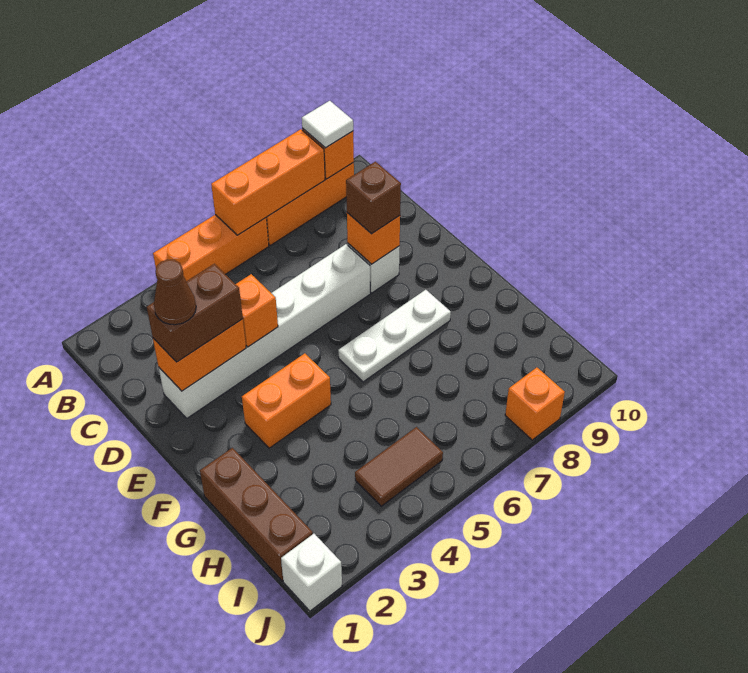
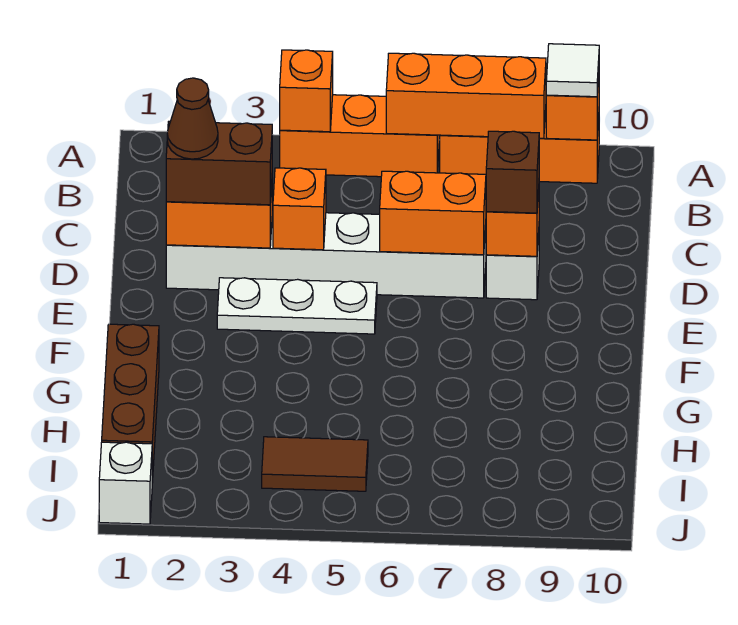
orange 1x2 brick [242,353,331,448] -> orange 1x2 brick moved to [380,171,486,255]
white 1x3 plate [338,290,451,382] -> white 1x3 plate moved to [217,278,377,334]
orange 1x1 brick [505,368,565,440] -> orange 1x1 brick moved to [280,50,333,132]

